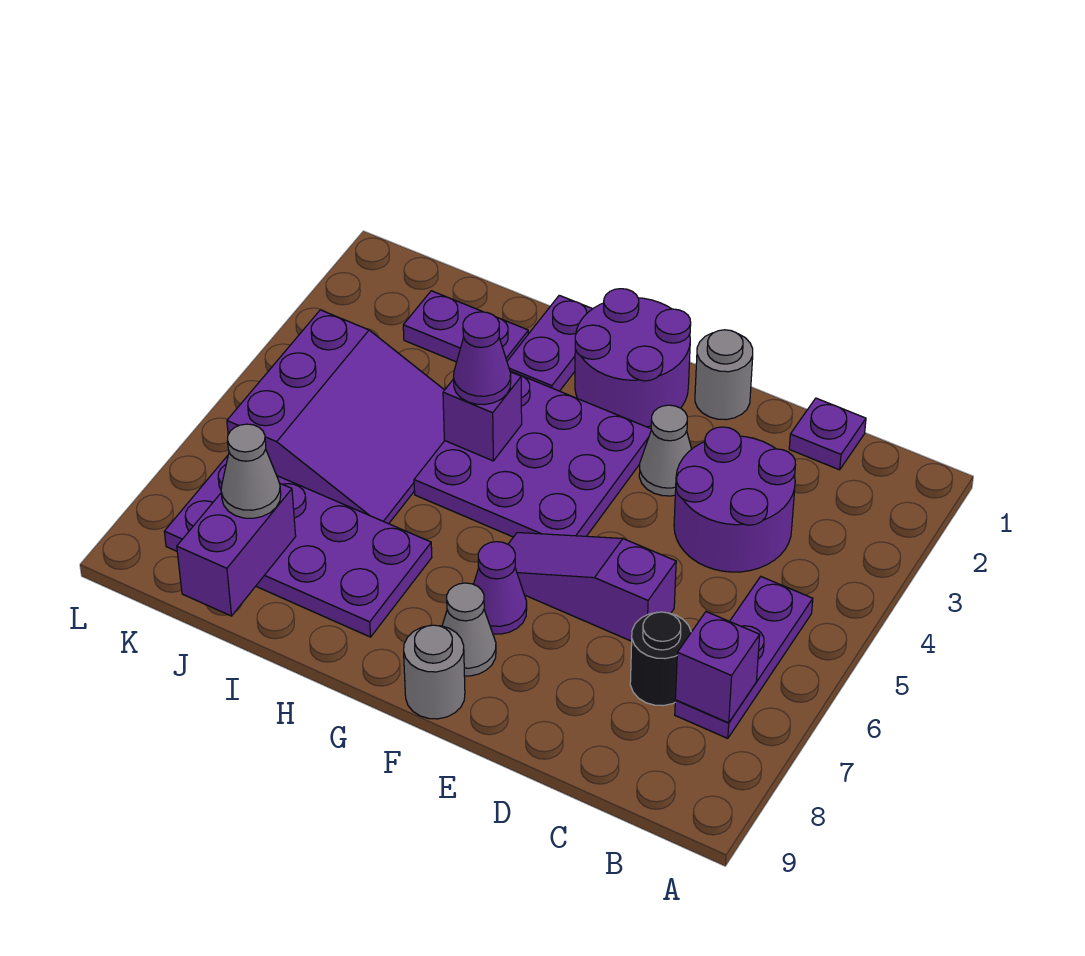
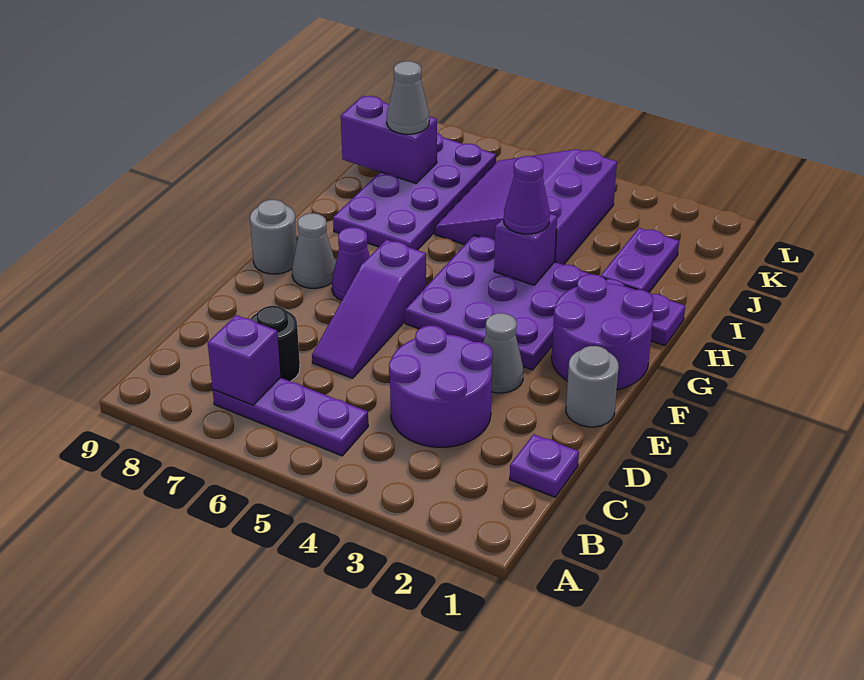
purple 1x3 slope [508,533,676,641] -> purple 1x3 slope turned to [312,240,426,378]
purple 3x3 slope [227,310,444,524] -> purple 3x3 slope turned to [435,149,617,265]

